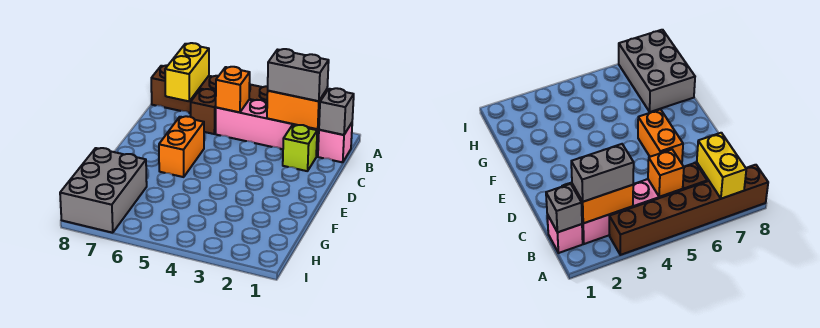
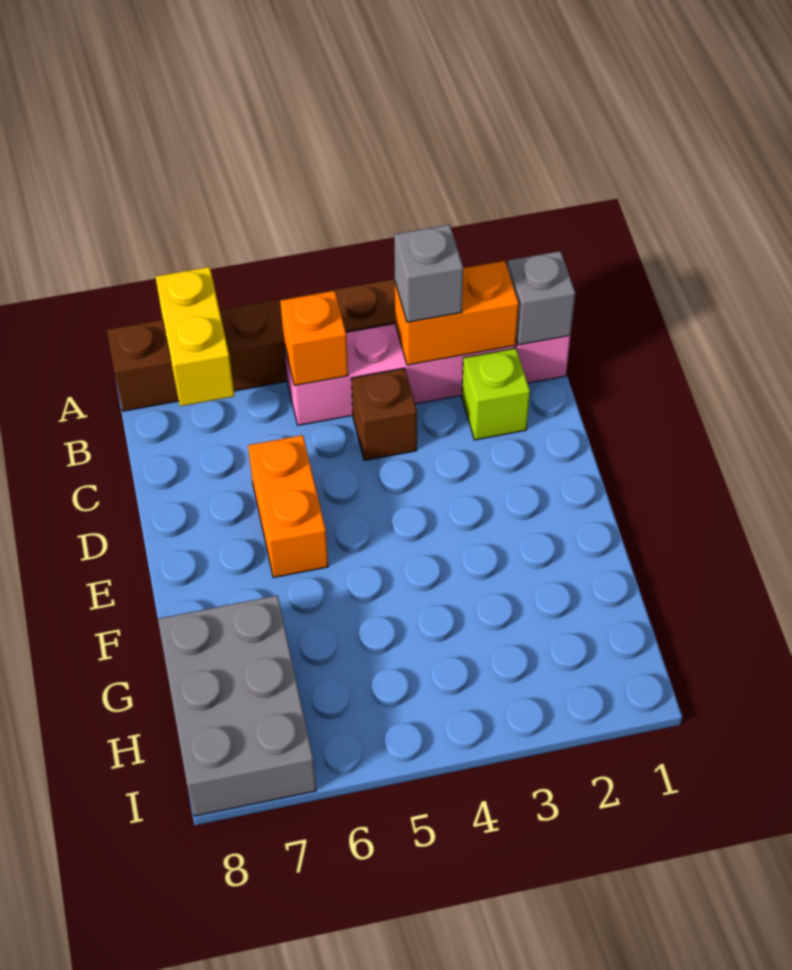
grey 1x2 brick [268,49,329,101] -> grey 1x1 brick [394,225,463,322]
brown 1x1 brick [191,89,216,134] -> brown 1x1 brick moved to [351,368,417,461]

